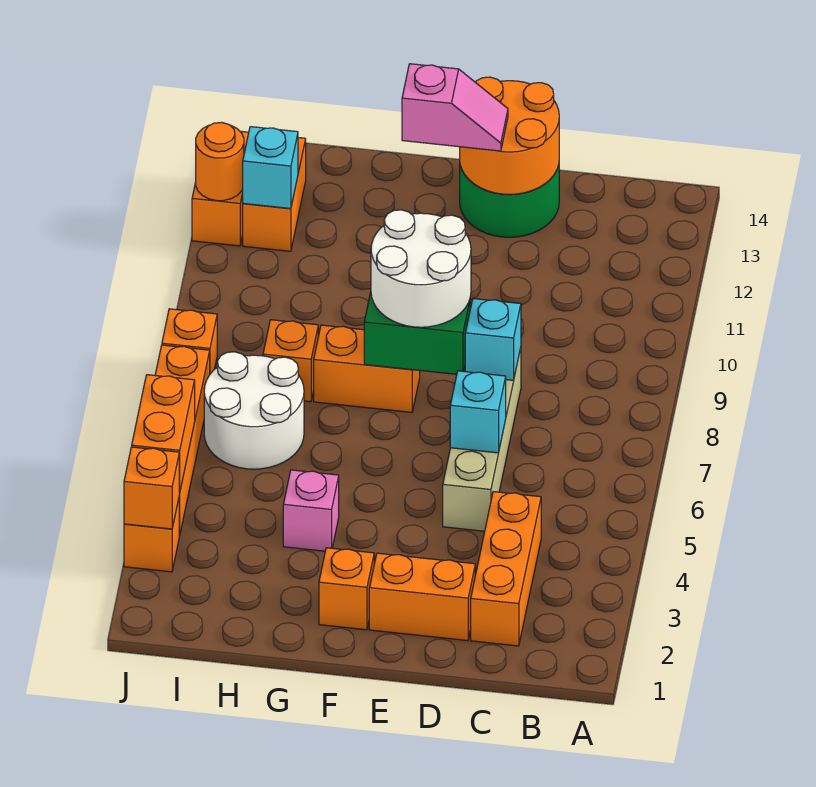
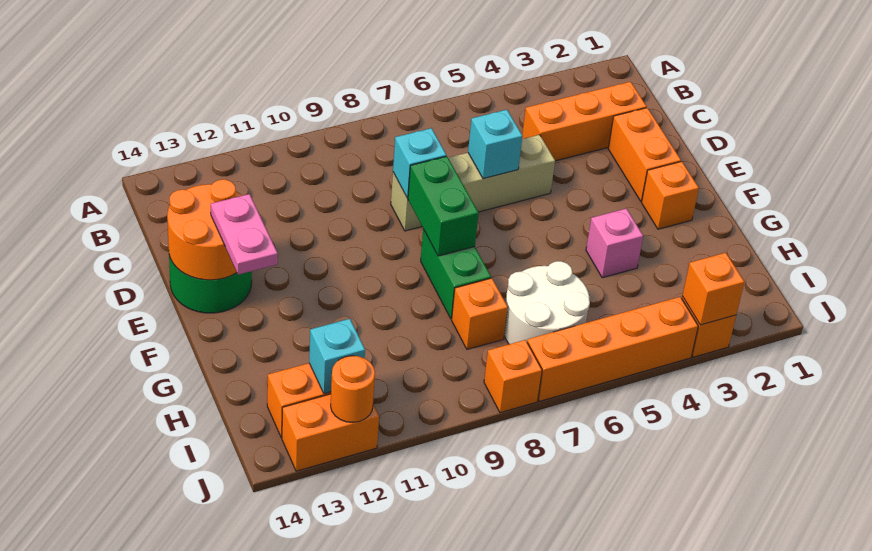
white 2x2 round brick [371,210,471,327] -> none
pink 1x2 slope [402,64,508,151] -> pink 1x2 plate [211,194,278,275]
orange 1x2 brick [314,325,420,412] -> green 1x2 brick [421,229,491,319]
orange 1x2 brick [132,375,195,492] -> none

